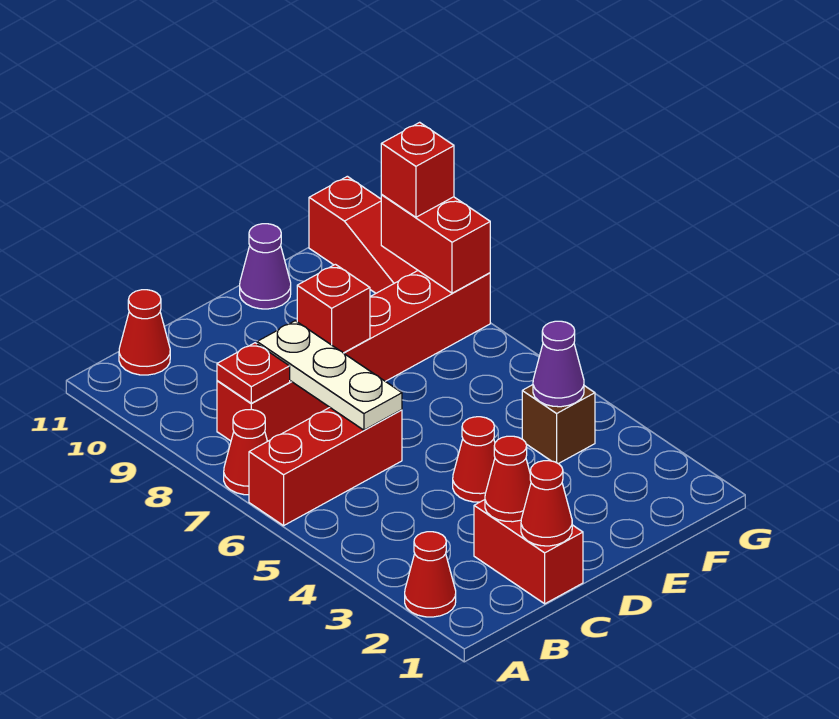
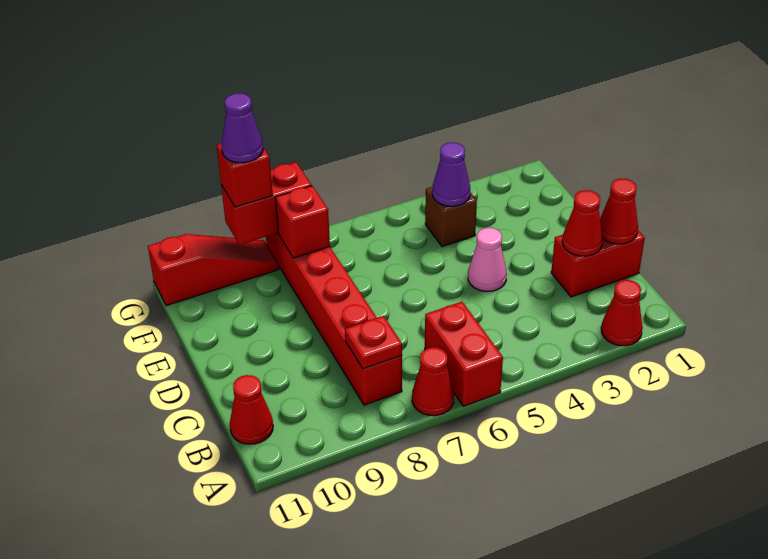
red 1x3 brick [249,408,402,526] -> red 1x2 brick [425,302,503,406]
white 1x3 plate [257,321,402,430] -> none
red 1x1 cone [453,417,495,502] -> pink 1x1 cone [468,228,507,291]
red 1x1 brick [297,264,370,353] -> red 1x1 brick moved to [275,186,330,258]
purple 1x1 cone [240,224,291,309] -> purple 1x1 cone moved to [222,93,263,163]

